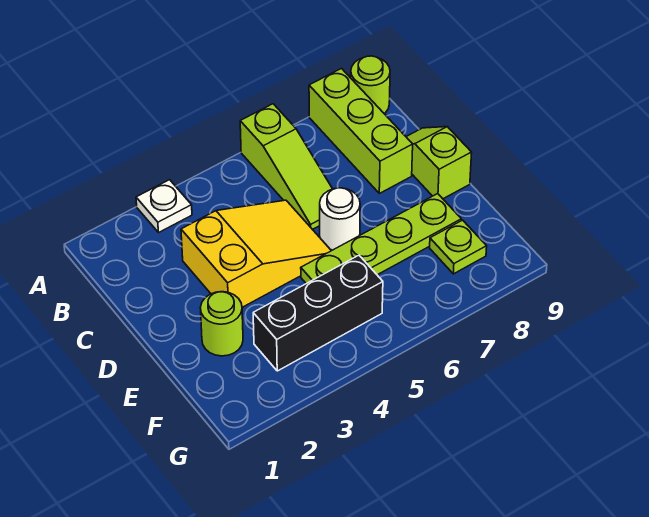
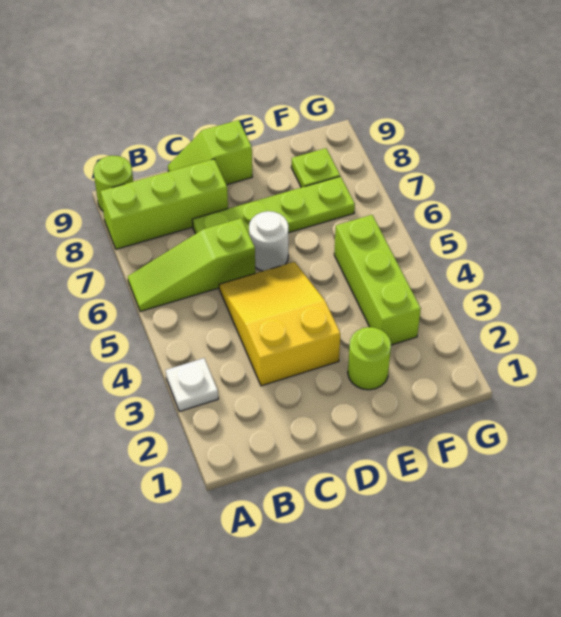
lime 1x3 slope [240,104,332,230] -> lime 1x3 slope turned to [128,218,255,311]
lime 1x4 plate [301,194,461,284] -> lime 1x4 plate turned to [192,176,355,234]
black 1x3 brick [253,255,383,371] -> lime 1x3 brick [334,215,421,345]

